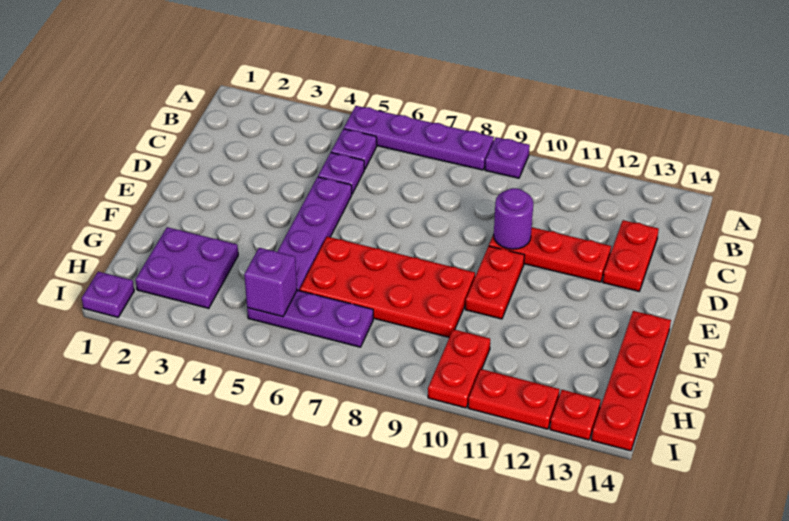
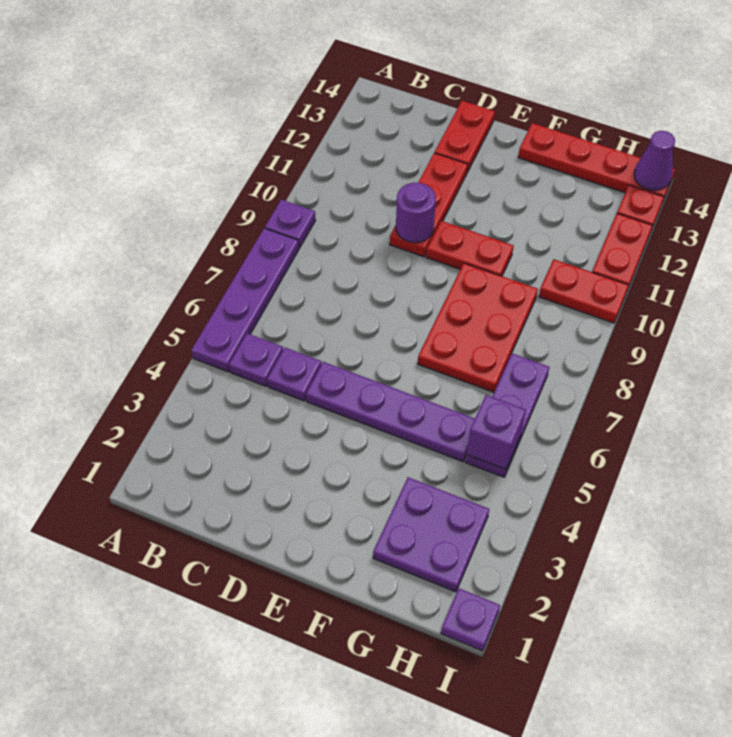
red 1x2 plate [603,220,659,291] -> red 1x2 plate turned to [435,101,495,172]
red 2x4 plate [300,237,475,337] -> red 2x3 plate [418,263,538,392]
none -> purple 1x1 cone [634,131,675,190]

